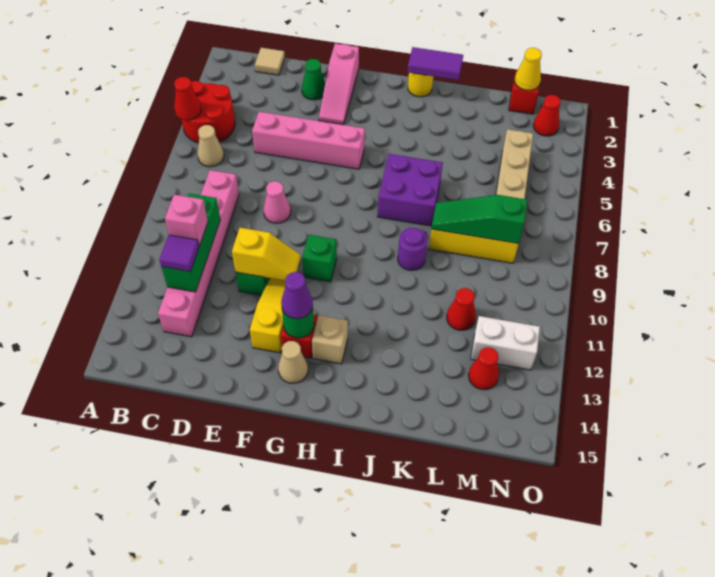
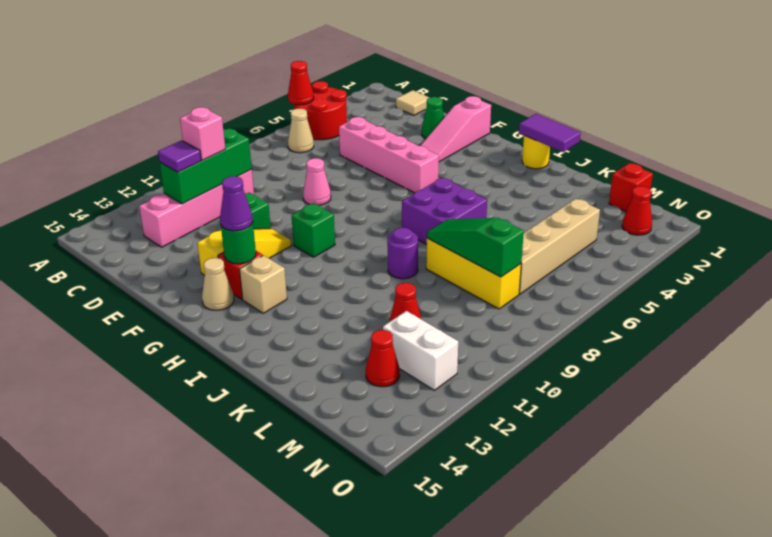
pink 1x6 brick [158,170,239,337] -> pink 1x4 brick [139,169,254,247]
yellow 1x2 slope [232,228,300,281] -> none
yellow 1x1 cone [515,48,542,90] -> none

